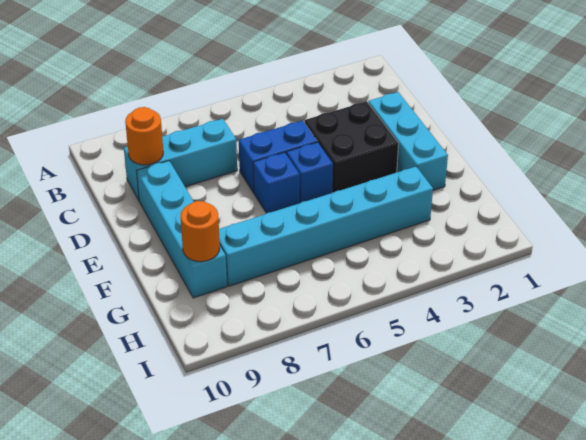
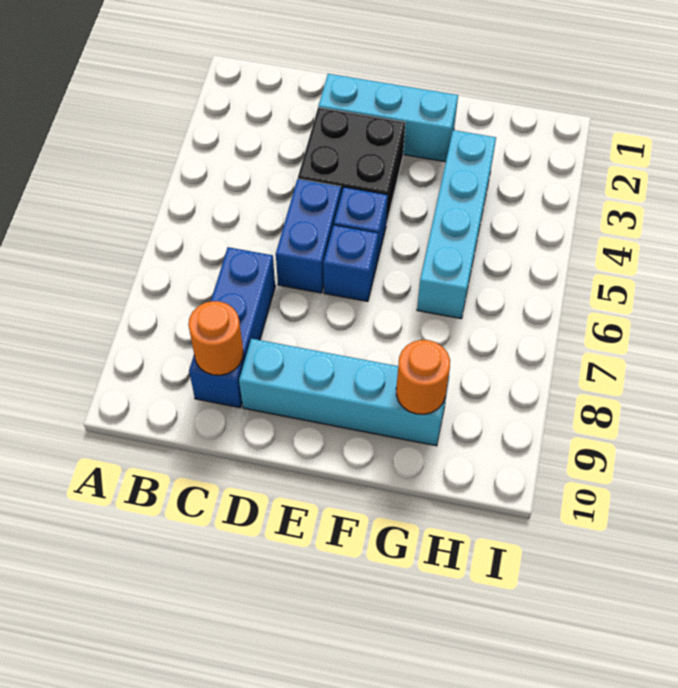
cyan 1x3 brick [124,119,237,200] -> blue 1x3 brick [189,247,275,408]
cyan 1x6 brick [219,167,433,286] -> cyan 1x4 brick [417,130,496,319]

